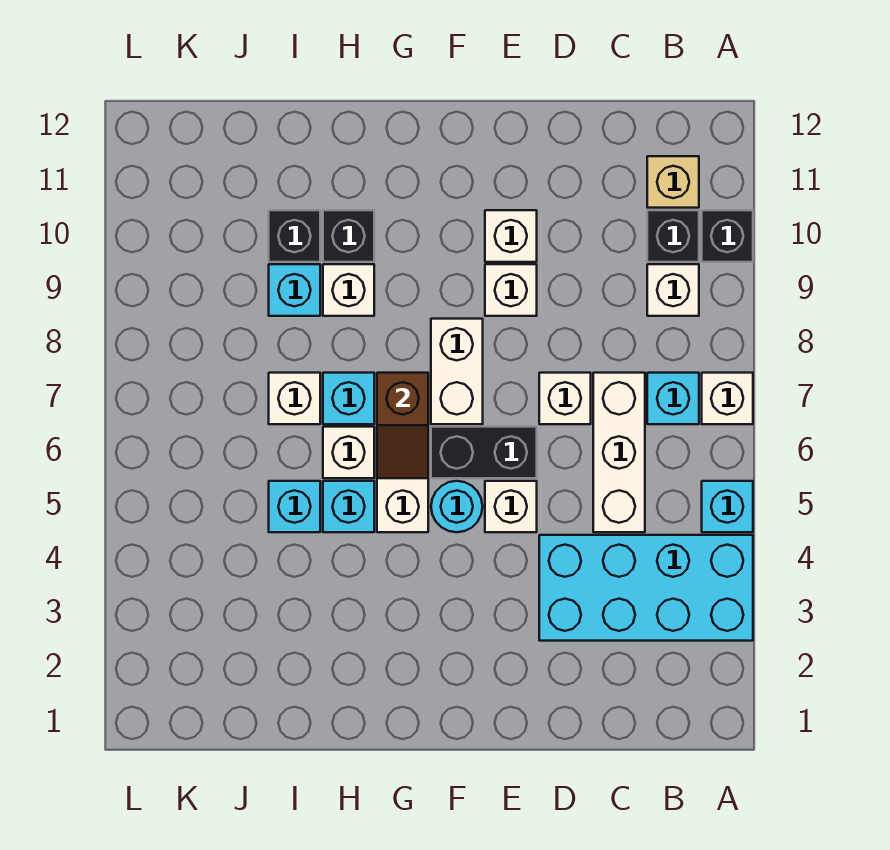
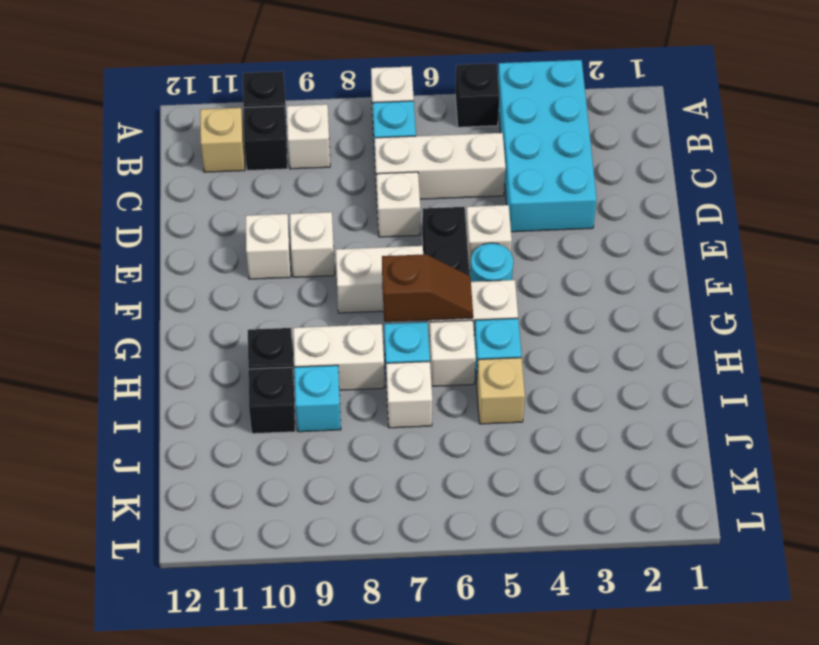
cyan 1x1 brick [702,481,753,532] -> black 1x1 brick [455,63,500,127]
white 1x1 brick [323,264,374,316] -> white 1x2 brick [293,324,384,390]
cyan 1x1 brick [269,481,320,532] -> tan 1x1 brick [477,358,525,424]

